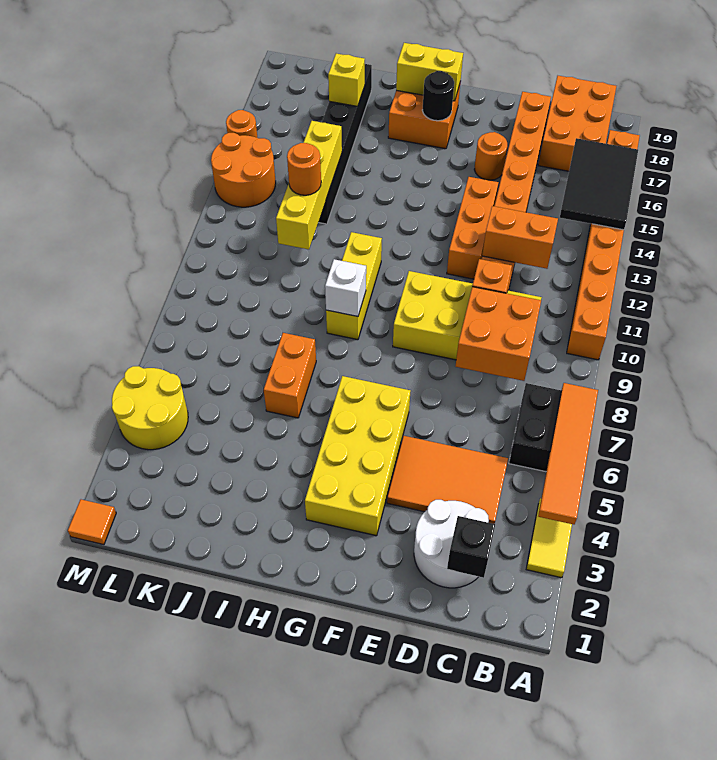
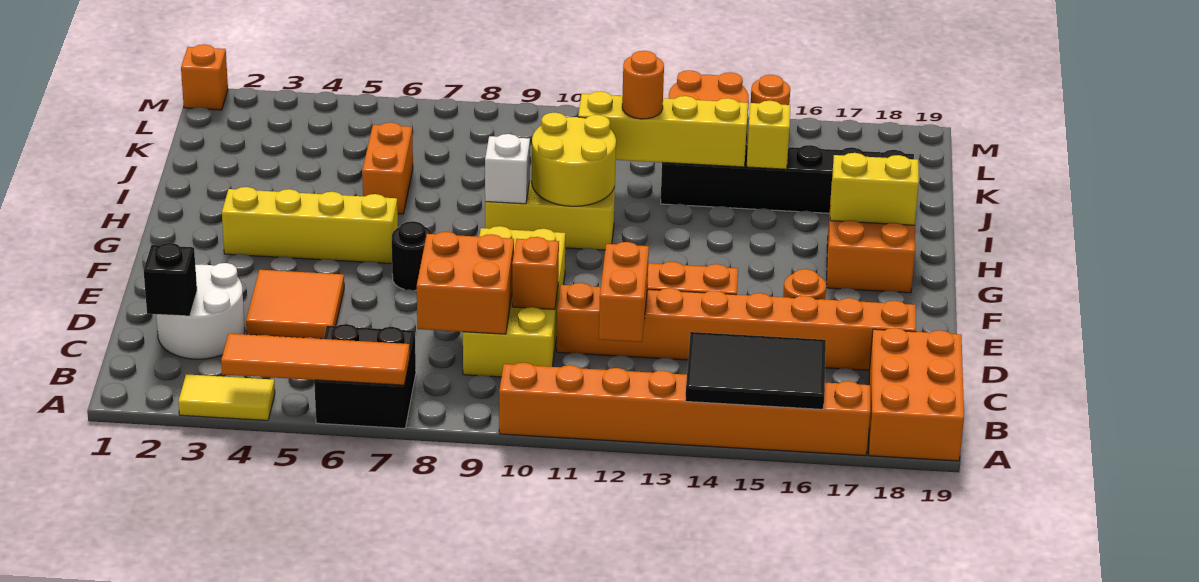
orange 2x3 brick [538,76,616,171] -> orange 2x3 brick turned to [869,328,964,461]
orange 2x3 tile [387,436,508,524] -> orange 2x2 tile [246,270,344,339]
yellow 2x4 brick [305,376,410,536] -> yellow 1x4 brick [222,187,398,264]
black 1x1 round brick [422,71,454,121] -> black 1x1 round brick moved to [392,221,432,290]
yellow 1x2 brick [396,43,463,101] -> yellow 1x2 brick turned to [830,153,919,225]
orange 1x2 brick [264,333,316,418] -> orange 1x2 brick turned to [362,122,413,214]
yellow 1x1 brick [328,54,365,106] -> yellow 1x1 brick moved to [747,101,790,169]
yellow 2x2 round brick [112,366,188,450] -> yellow 2x2 round brick moved to [532,112,616,206]
orange 1x1 tile [68,500,116,545] -> orange 1x1 brick [181,44,228,110]

